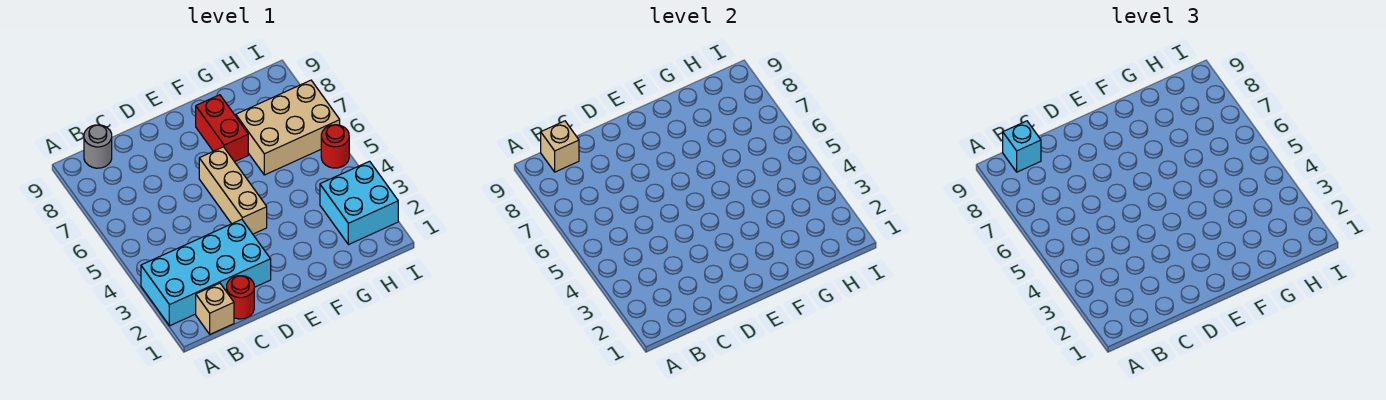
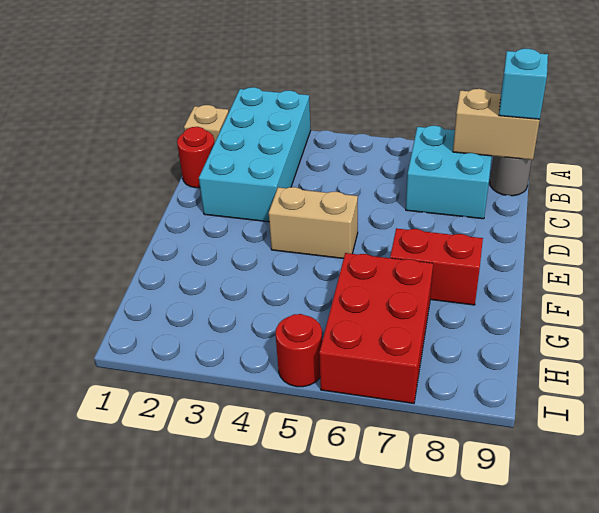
tan 1x1 brick [541,121,579,172] -> tan 1x2 brick [453,89,540,160]
tan 1x3 brick [199,147,267,234] -> tan 1x2 brick [269,187,358,259]
tan 2x3 brick [236,80,340,175] -> red 2x3 brick [319,253,433,403]
cyan 2x2 brick [320,161,398,245] -> cyan 2x2 brick moved to [406,126,492,219]

